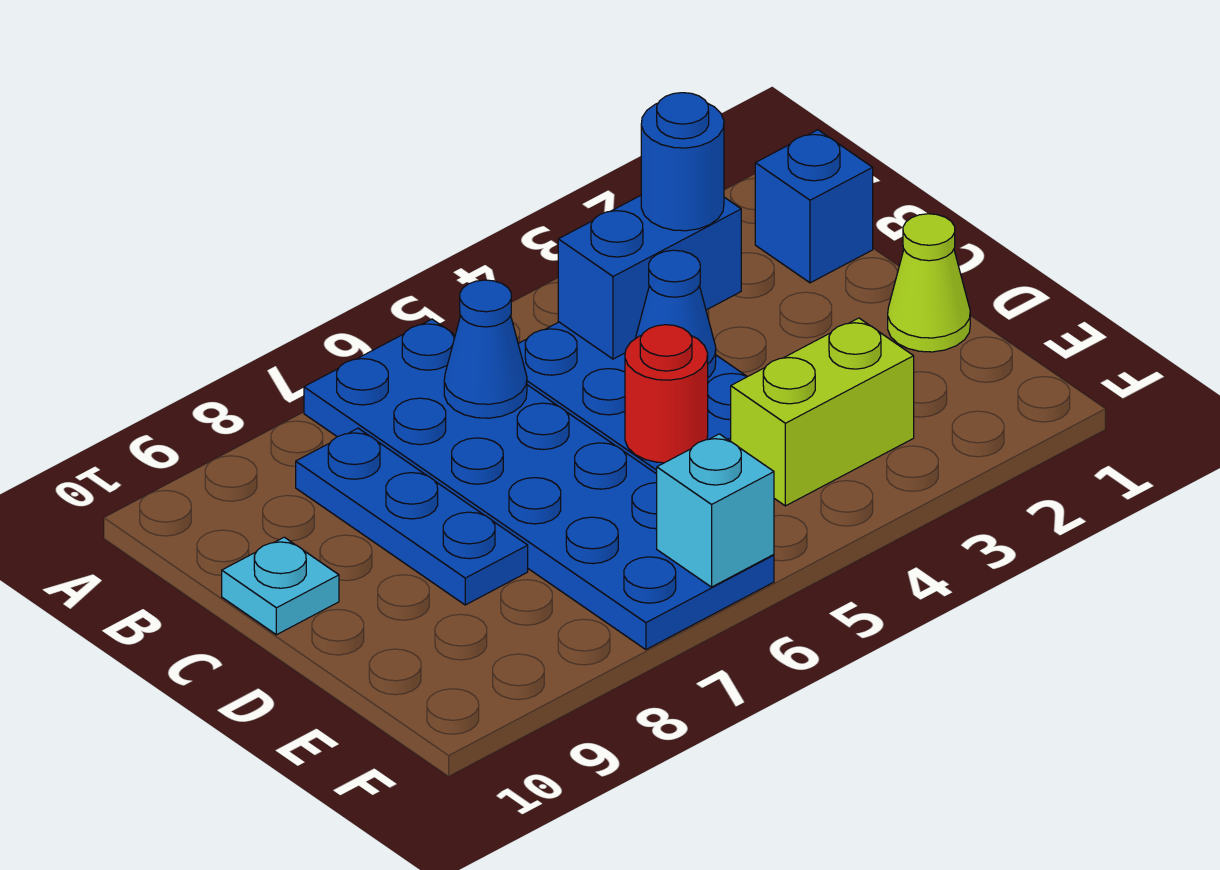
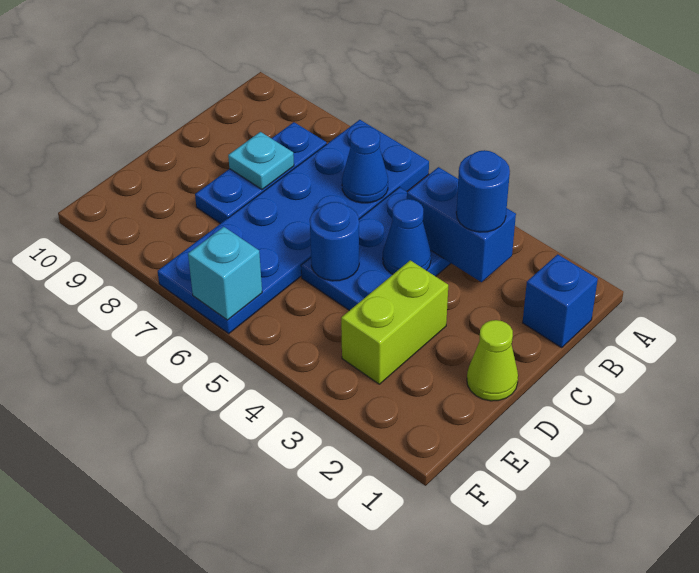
cyan 1x1 plate [222,537,339,635] -> cyan 1x1 plate moved to [228,132,294,189]
red 1x1 round brick [625,325,708,463] -> blue 1x1 round brick [310,202,359,281]
lime 1x2 brick [731,318,914,506] -> lime 1x2 brick turned to [341,260,448,384]

